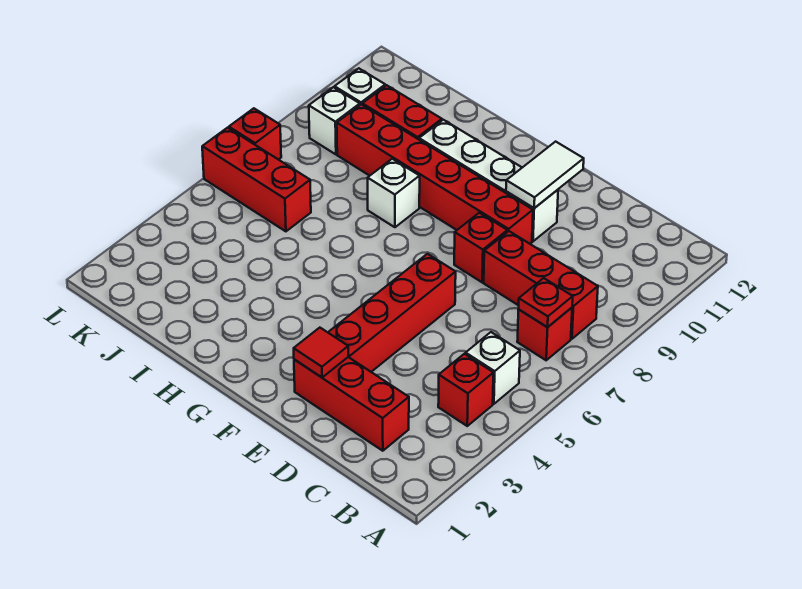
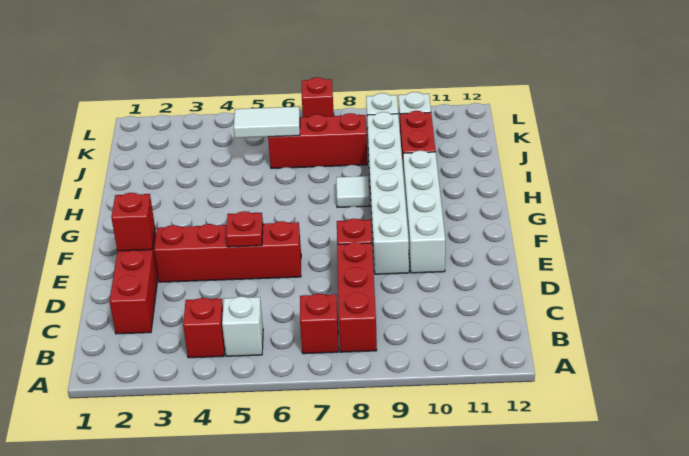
red 1x1 plate [519,278,573,327] -> red 1x1 plate moved to [226,211,263,247]
red 1x1 tile [294,328,348,377] -> red 1x1 brick [111,193,155,251]
red 1x6 brick [337,104,533,244] -> white 1x6 brick [367,112,409,274]
white 1x2 tile [506,142,584,208] -> white 1x2 tile moved to [234,107,300,138]
white 1x1 brick [368,159,420,227] -> white 1x1 tile [336,176,369,207]
red 1x3 brick [202,128,311,231] -> red 1x3 brick turned to [268,113,367,168]

